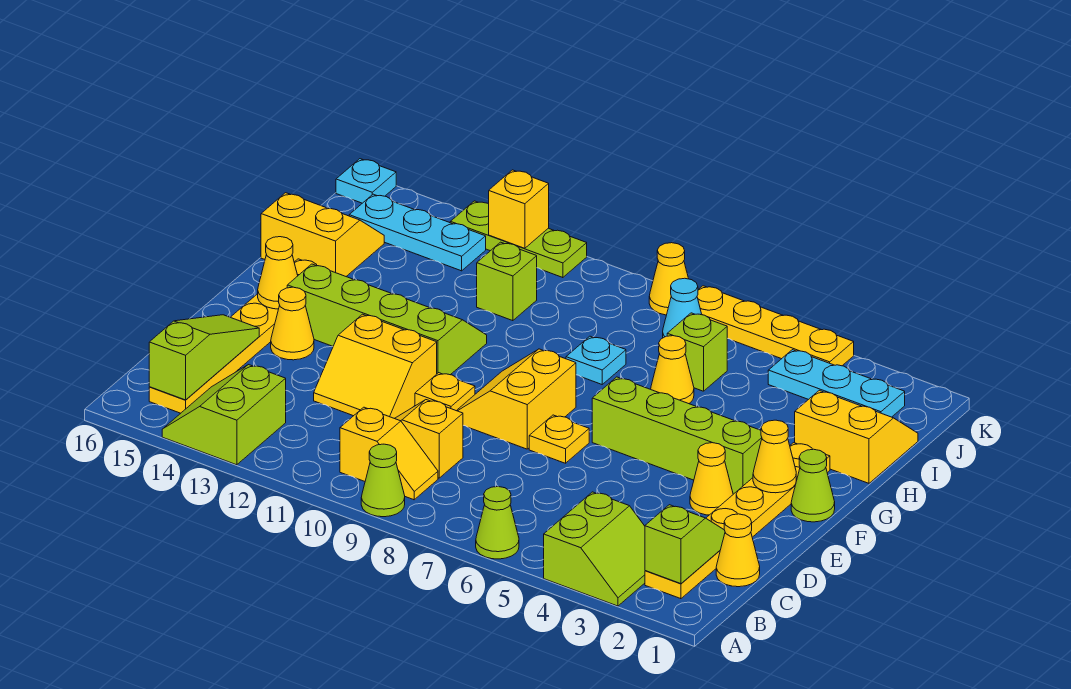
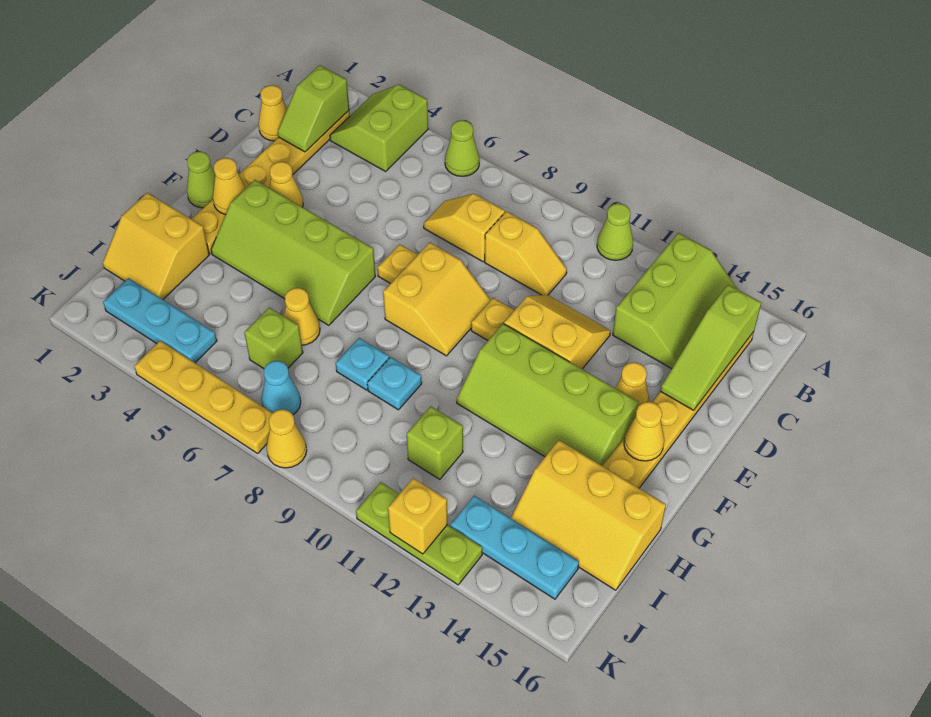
lime 1x1 cone [361,444,405,517] -> lime 1x1 cone moved to [597,203,633,260]
lime 2x2 slope [162,365,286,465] -> lime 2x3 slope [613,233,738,369]
yellow 1x2 slope [340,407,438,500] -> yellow 1x2 slope moved to [424,194,505,262]
yellow 2x2 slope [261,193,384,276] -> yellow 2x3 slope [511,440,666,590]
cyan 1x1 plate [336,159,396,203] -> cyan 1x1 plate moved to [367,357,422,410]

